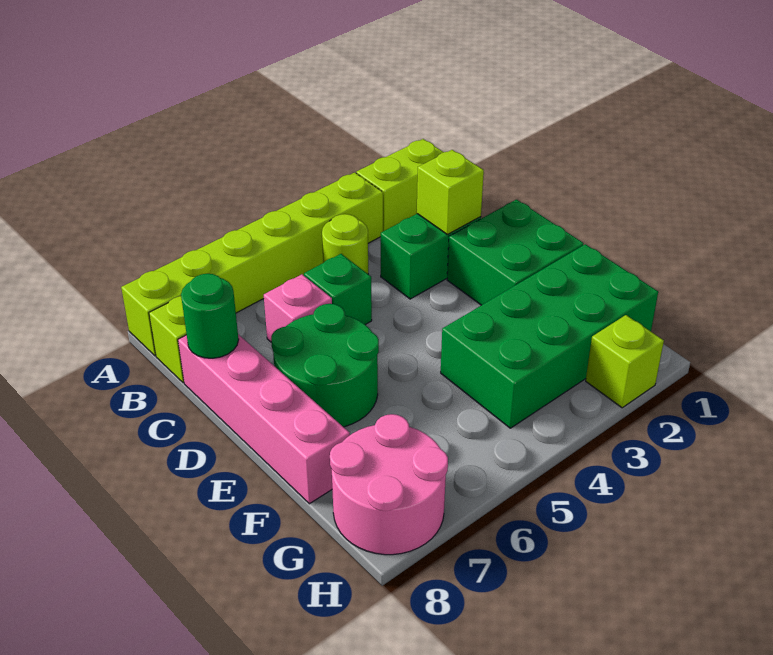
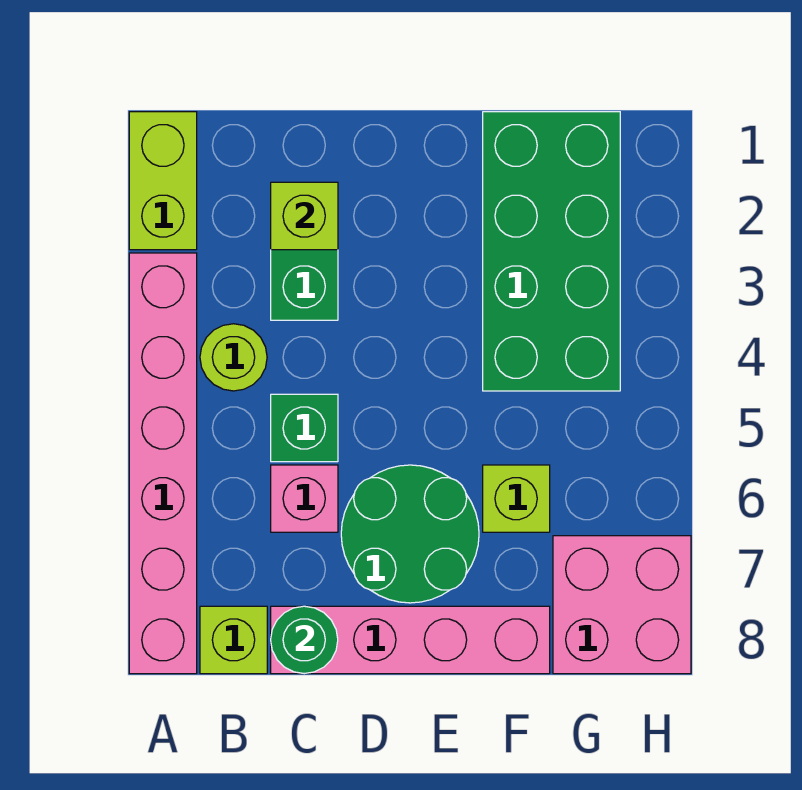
lime 1x6 brick [121,172,383,356] -> pink 1x6 brick [129,253,197,674]
green 2x2 brick [447,200,584,305] -> none
pink 2x2 round brick [330,414,448,555] -> pink 2x2 brick [553,536,691,674]
lime 1x1 brick [586,315,664,408] -> lime 1x1 brick moved to [483,465,550,532]

